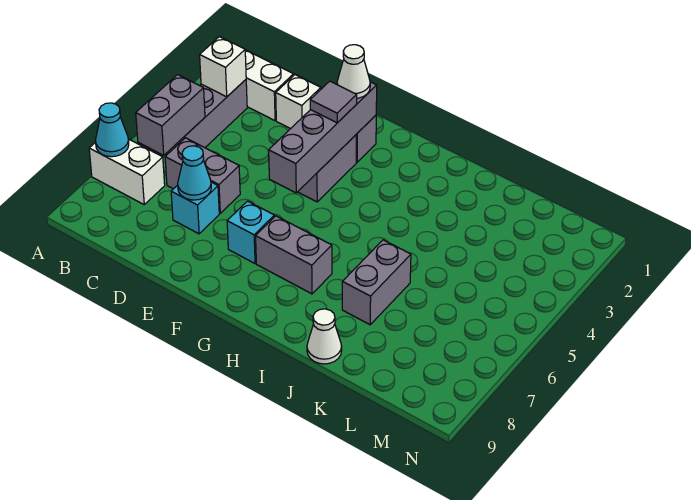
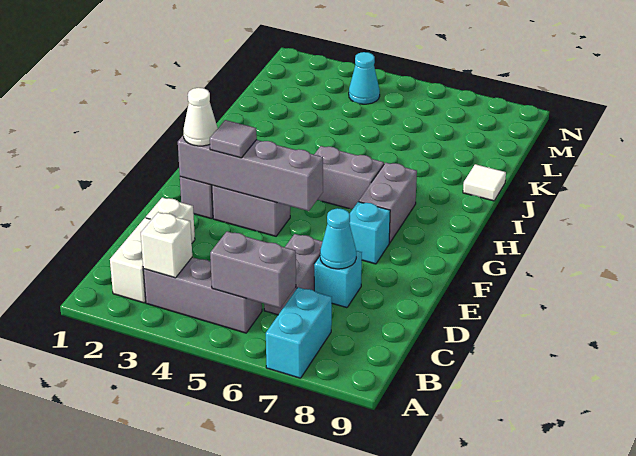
white 1x2 brick [89,139,165,204] -> cyan 1x2 brick [266,287,332,378]
cyan 1x1 cone [95,103,129,157] -> cyan 1x1 cone moved to [349,52,380,104]
grey 1x2 brick [342,240,411,325] -> grey 1x2 brick moved to [314,146,384,209]
white 1x1 cone [307,309,342,364] -> white 1x1 tile [463,164,506,201]

